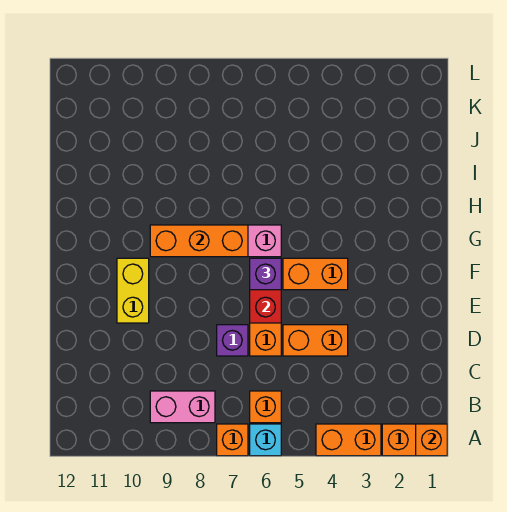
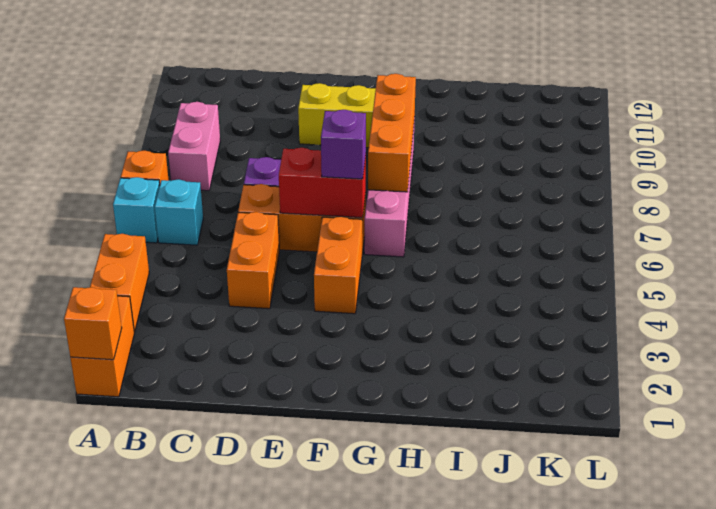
orange 1x1 brick [250,391,281,423] -> cyan 1x1 brick [155,179,203,245]

